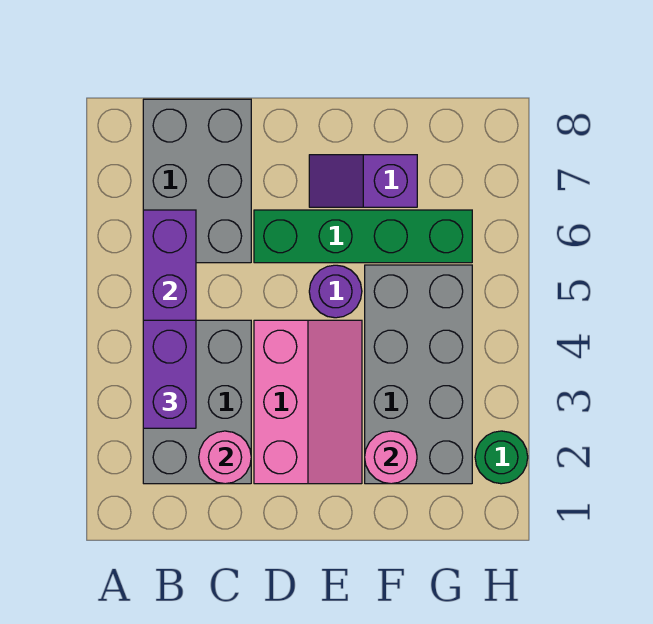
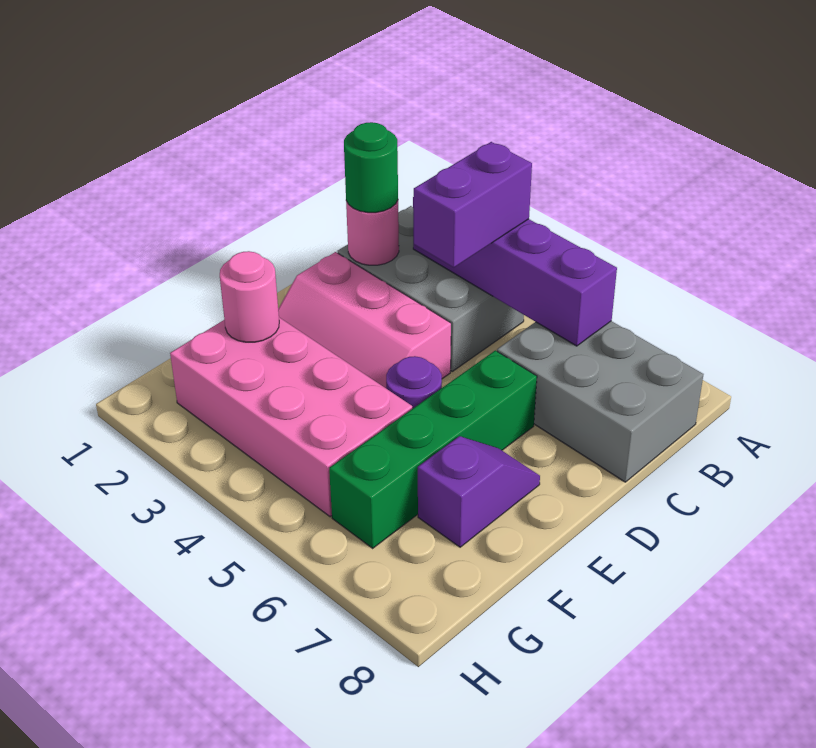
purple 1x2 brick [143,320,196,428] -> purple 1x2 brick turned to [414,142,532,268]
grey 2x4 brick [365,265,472,484] -> pink 2x4 brick [170,318,412,517]
green 1x1 round brick [475,431,528,484] -> green 1x1 round brick moved to [344,122,398,213]

